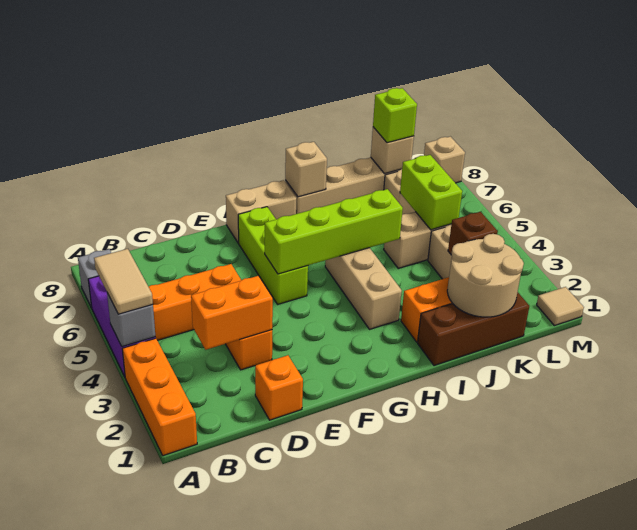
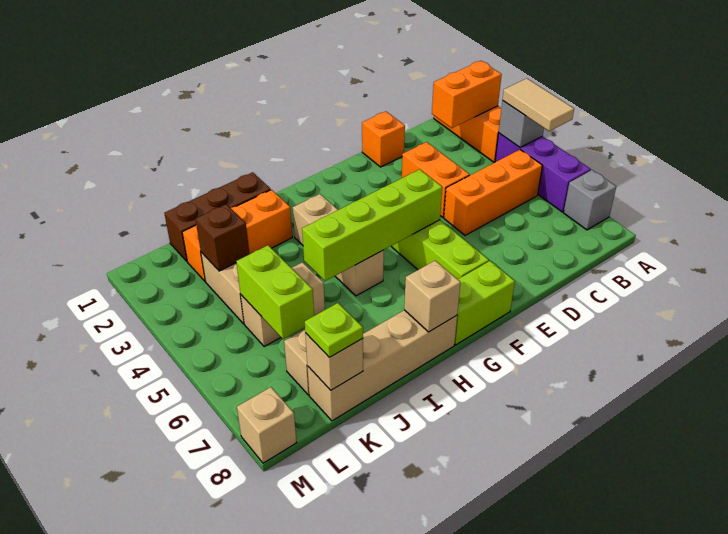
orange 1x2 brick [191,276,273,350] -> orange 1x2 brick moved to [432,61,502,128]
tan 1x2 brick [226,180,296,243] -> lime 1x2 brick [455,261,515,345]
tan 2x2 round brick [447,234,524,317] -> none
lime 1x1 brick [373,88,417,143] -> lime 1x1 plate [305,303,363,357]
tan 1x1 tile [537,287,584,326] -> none

